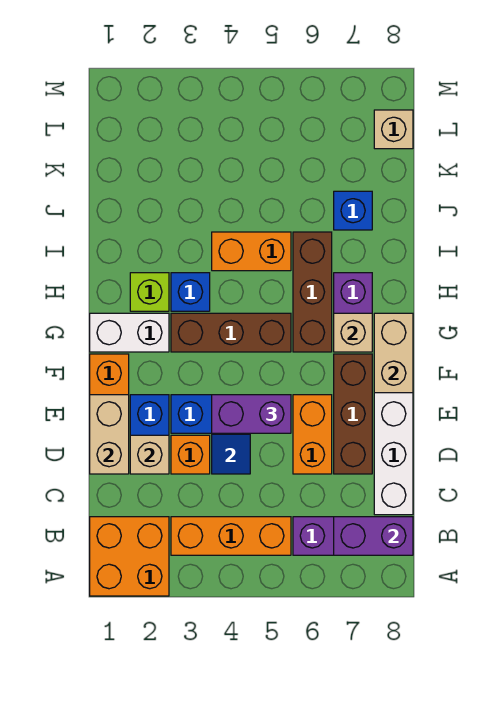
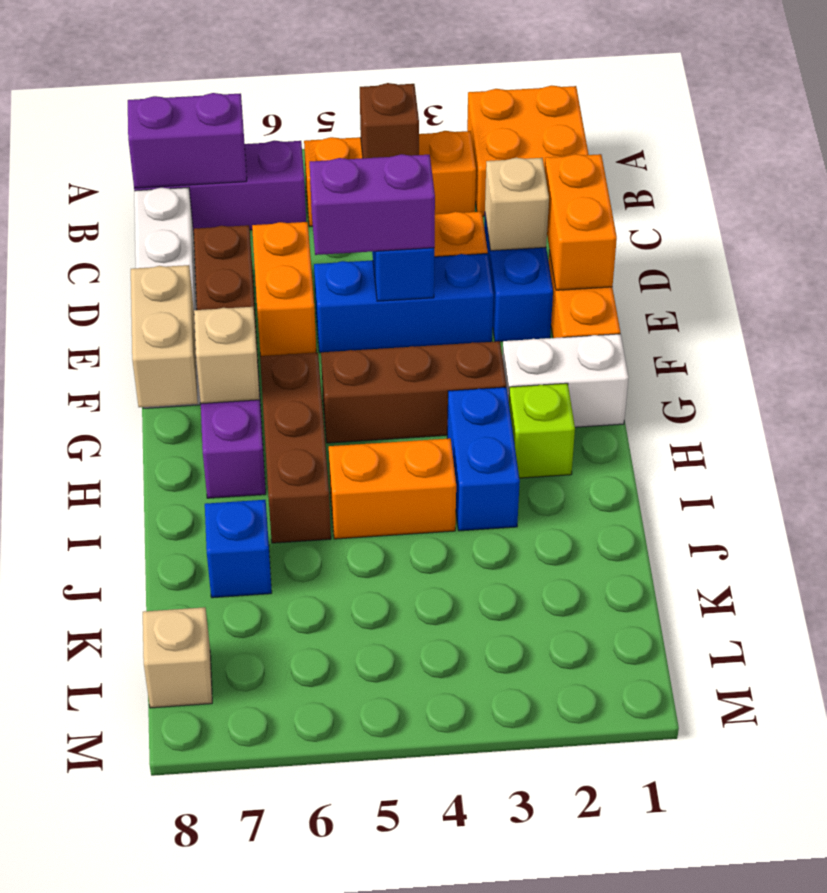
none -> brown 1x1 brick [360,83,419,158]
tan 1x2 brick [90,395,129,474] -> orange 1x2 brick [545,154,617,290]
blue 1x1 brick [171,273,210,311] -> blue 1x2 brick [447,387,520,531]

